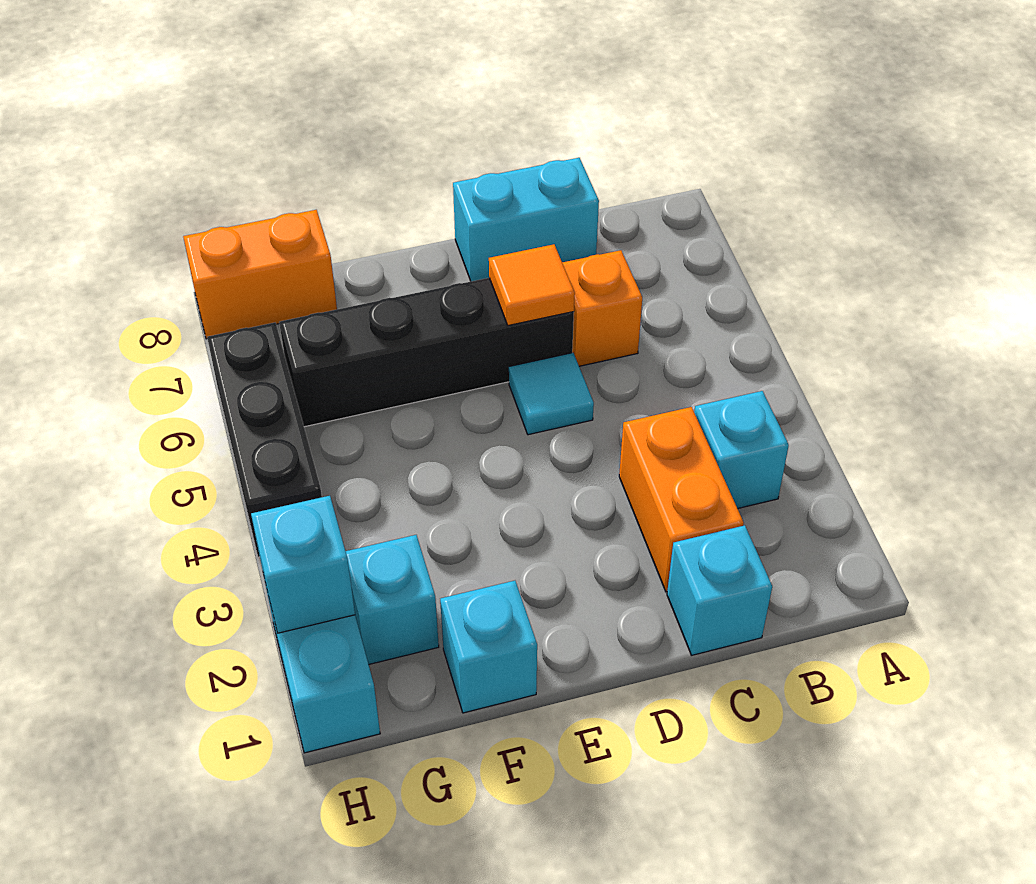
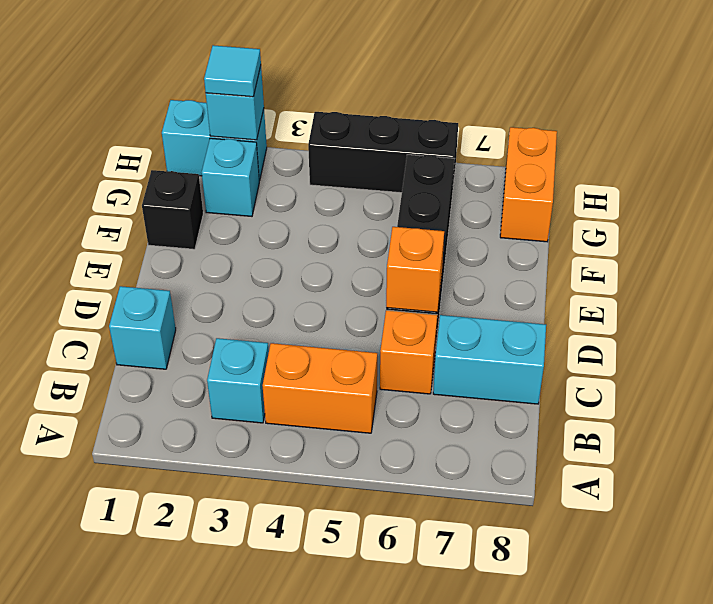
orange 1x2 brick [619,407,744,592] -> orange 1x2 brick moved to [263,343,377,433]
cyan 1x2 brick [453,158,599,281] -> cyan 1x2 brick turned to [433,315,546,404]
cyan 1x1 tile [509,353,594,435] -> cyan 1x1 tile moved to [204,45,261,97]
orange 1x1 tile [489,244,575,325] -> orange 1x1 brick [386,227,444,312]
cyan 1x1 brick [440,581,537,713] -> black 1x1 brick [142,170,203,249]

